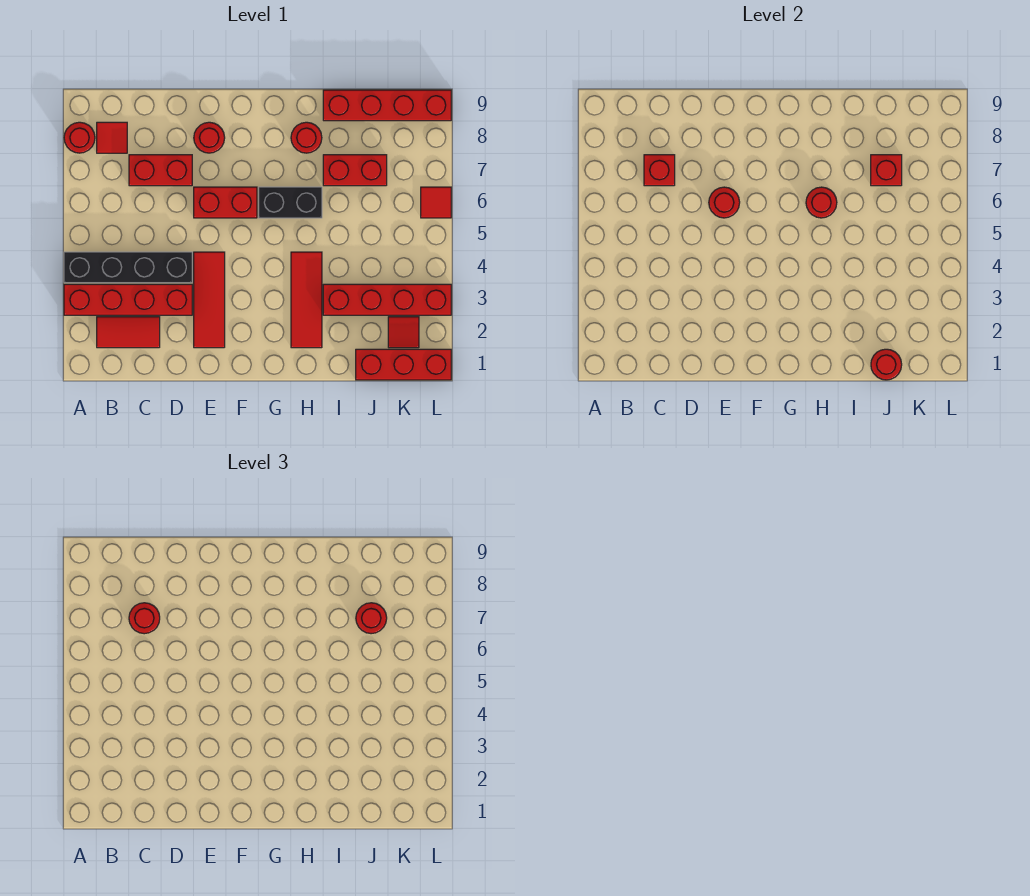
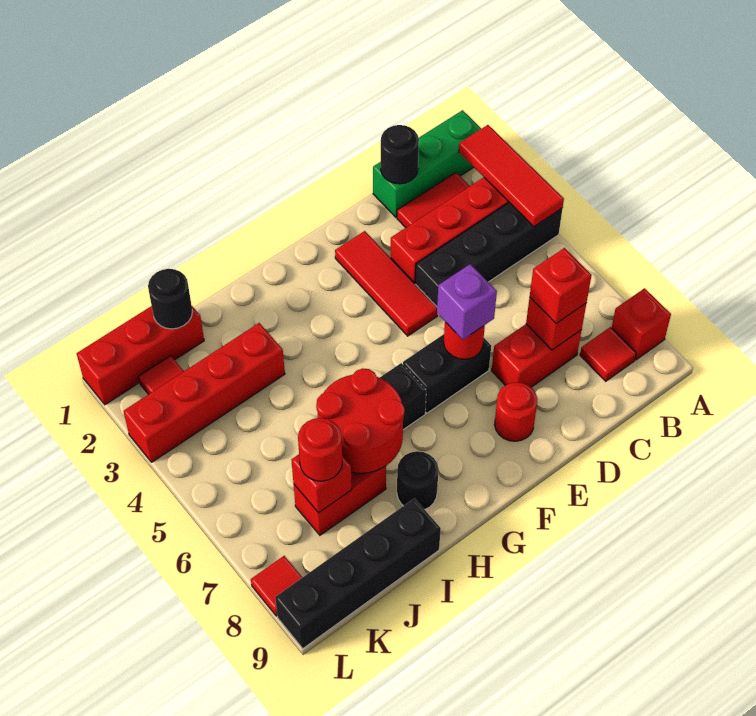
none -> green 1x3 brick [373,110,481,217]
red 1x1 round brick [64,122,95,153] -> red 1x1 brick [612,288,671,360]
none -> black 1x1 round brick [381,125,419,184]
red 1x1 round brick [129,603,160,634] -> red 1x1 brick [530,248,592,324]
red 1x2 brick [194,187,257,218] -> black 1x2 brick [403,334,491,413]
none -> purple 1x1 brick [437,264,497,340]
red 1x3 tile [291,252,322,348] -> red 1x3 tile moved to [459,125,564,227]
red 1x1 round brick [806,187,837,218] -> red 2x2 round brick [316,368,405,473]
red 1x1 round brick [291,122,322,153] -> black 1x1 round brick [397,451,439,510]
red 1x4 brick [323,90,451,121] -> black 1x4 brick [275,498,441,649]
red 1x1 round brick [871,349,902,380] -> black 1x1 round brick [148,269,193,329]
red 1x1 tile [421,187,451,218] -> red 1x1 tile moved to [251,556,302,616]

